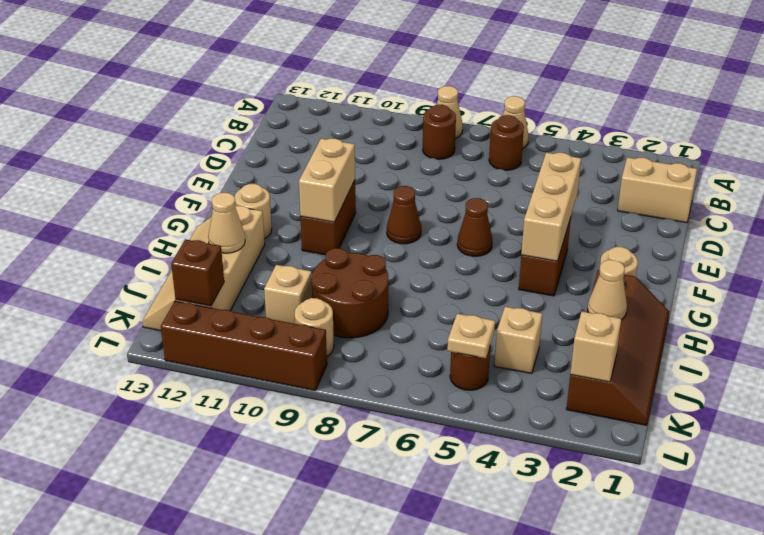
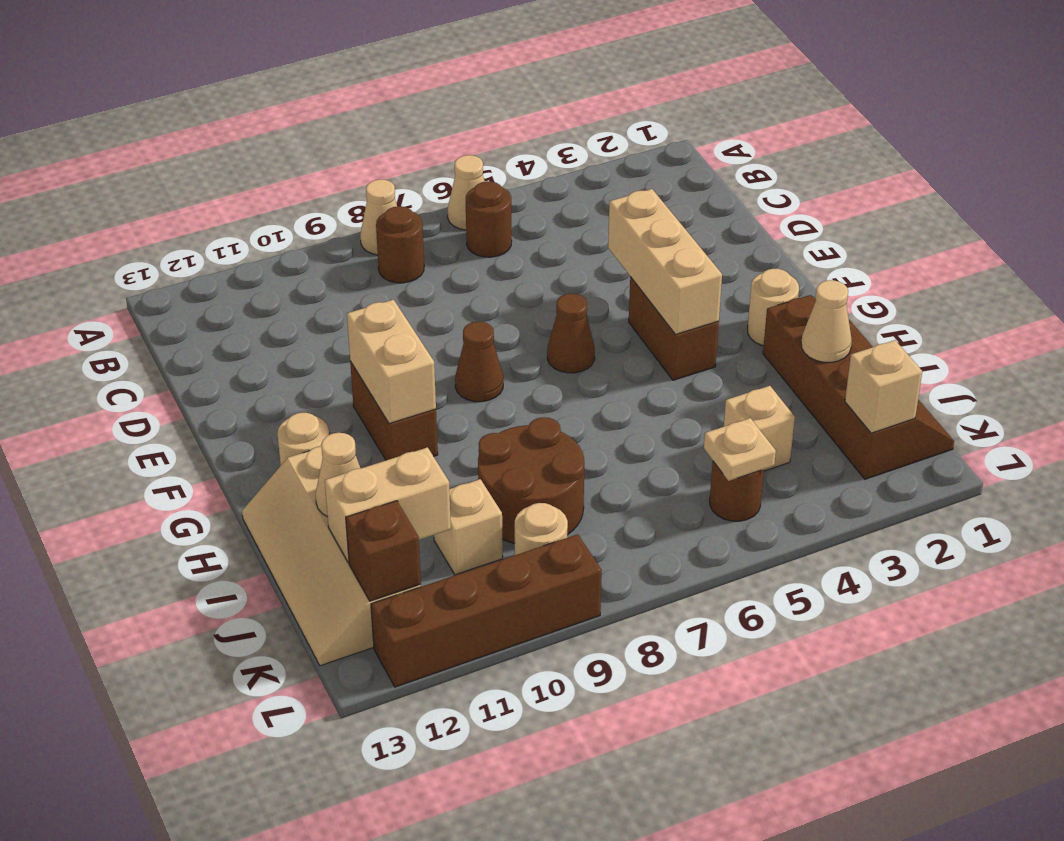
tan 1x2 brick [618,157,697,223] -> tan 1x2 brick moved to [325,447,451,563]

